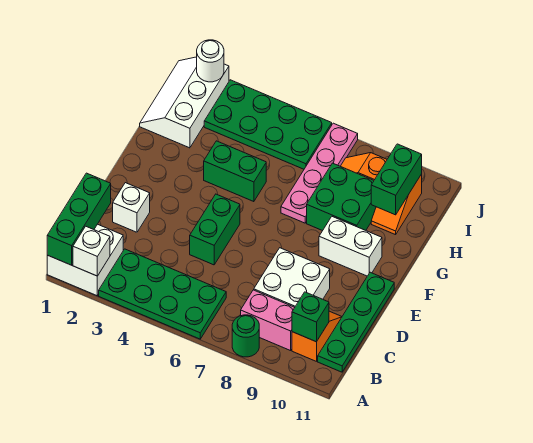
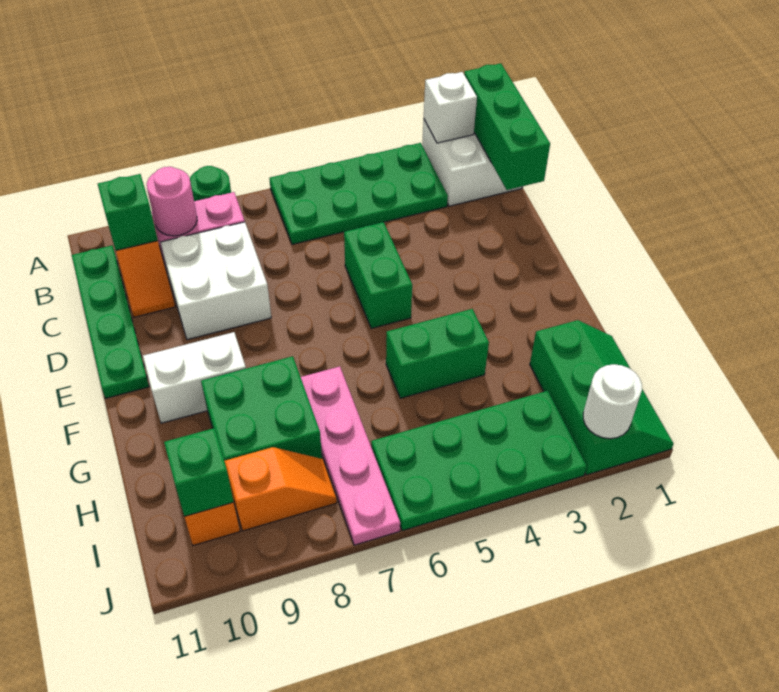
none -> pink 1x1 round brick [147,167,197,236]
white 1x1 brick [113,183,150,232] -> none
white 2x3 slope [140,57,229,148] -> green 2x3 slope [530,320,673,475]
green 1x2 brick [371,144,422,215] -> green 1x1 brick [164,428,234,517]

